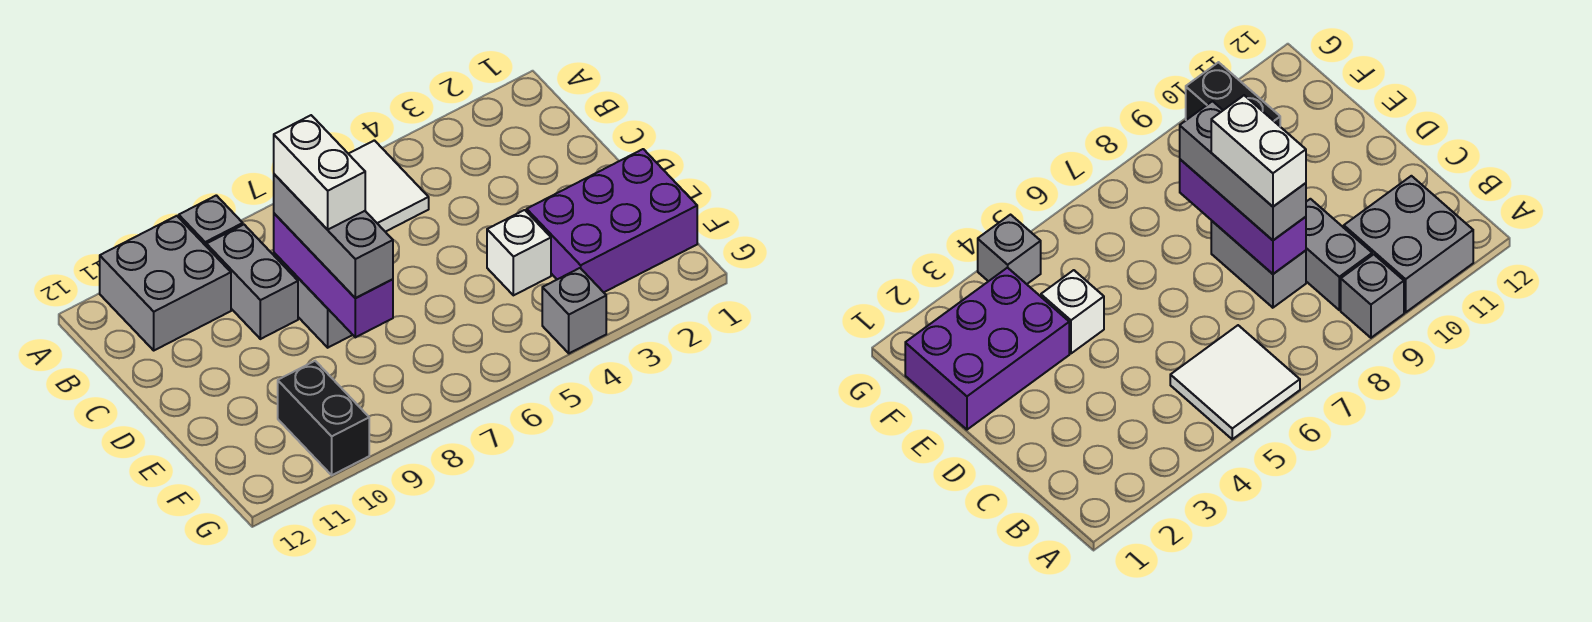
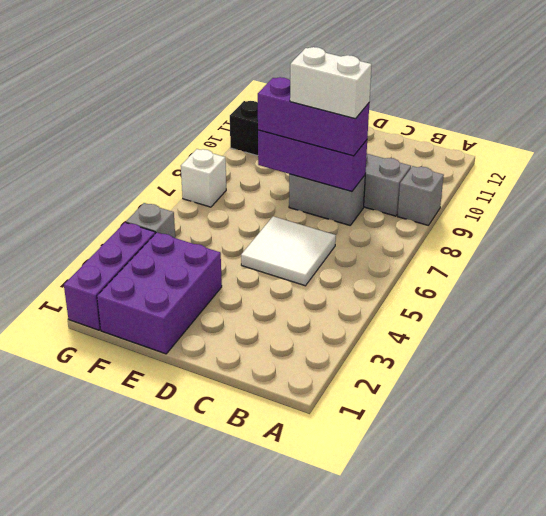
white 2x2 tile [349,140,429,232] -> white 2x2 tile moved to [241,216,336,286]
grey 2x2 brick [100,216,231,350] -> none
grey 1x3 brick [274,174,393,298] -> purple 1x3 brick [258,77,369,156]
white 1x1 brick [487,210,551,295] -> white 1x1 brick moved to [181,149,226,207]
none -> purple 1x3 brick [64,222,155,330]

